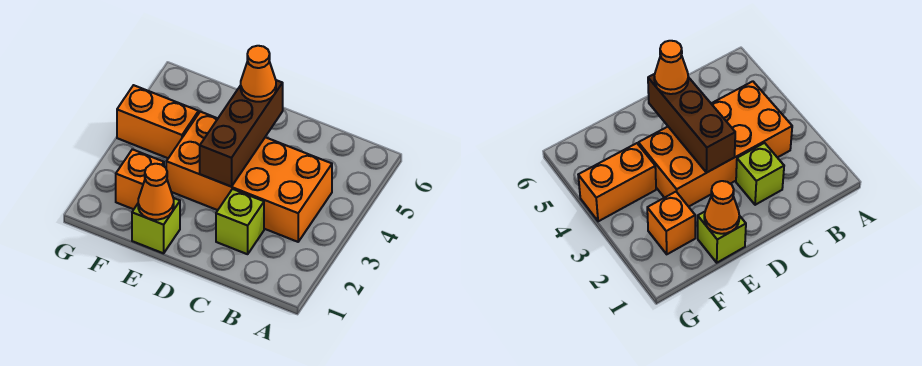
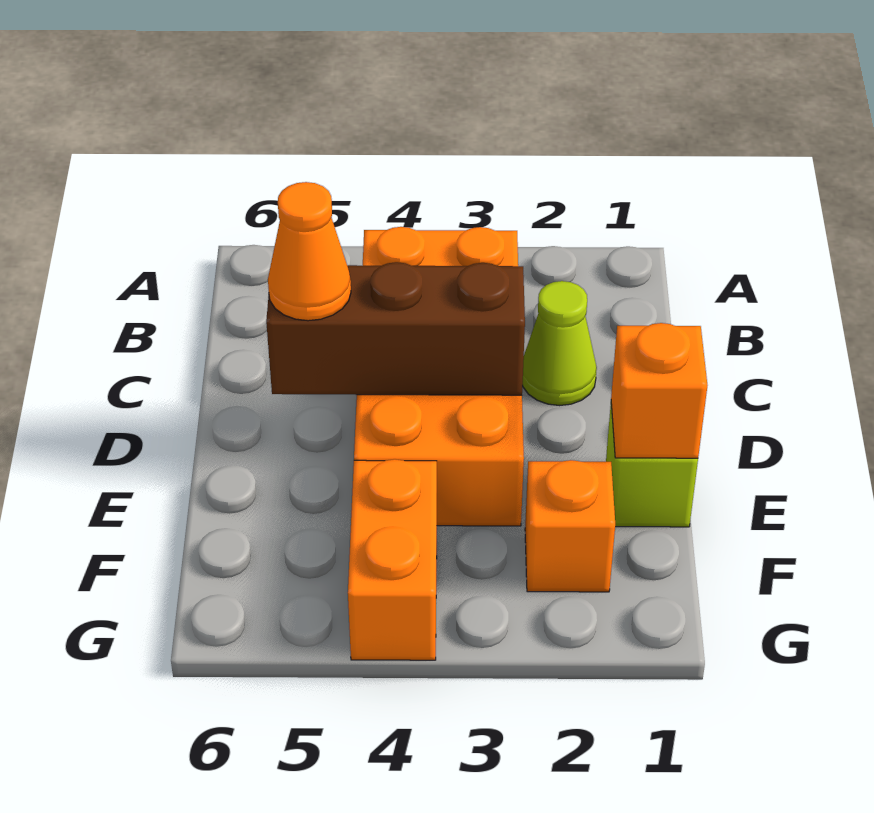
lime 1x1 brick [216,189,264,254] -> lime 1x1 cone [522,281,597,406]
orange 1x1 cone [138,164,174,220] -> orange 1x1 brick [611,323,707,458]

